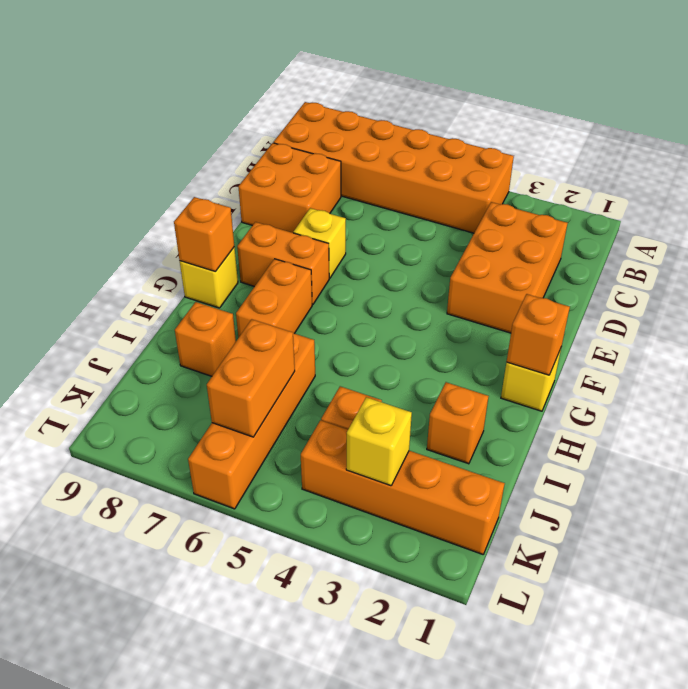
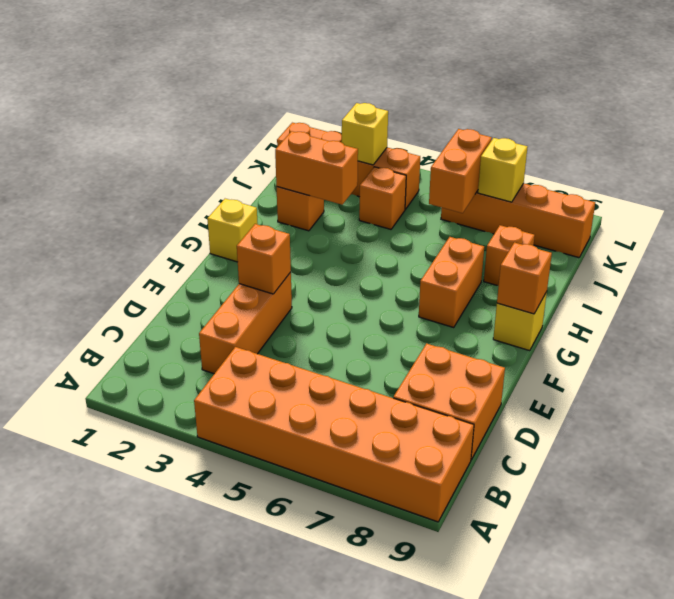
orange 2x3 brick [447,202,568,333] -> orange 1x3 brick [199,272,292,374]
yellow 1x1 brick [293,208,346,278] -> yellow 1x1 brick moved to [478,138,528,202]
orange 1x2 brick [237,222,329,305] -> orange 1x2 brick moved to [275,131,358,205]
orange 1x1 brick [507,294,570,375] -> orange 1x1 brick moved to [237,224,291,294]
orange 1x4 brick [188,333,315,509] -> orange 1x4 brick turned to [441,183,595,258]

